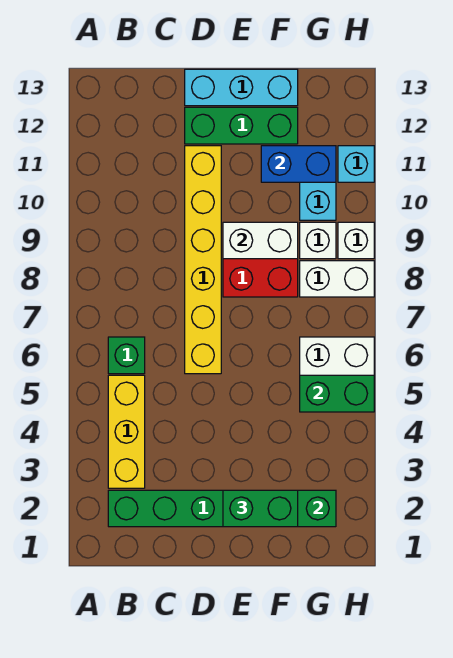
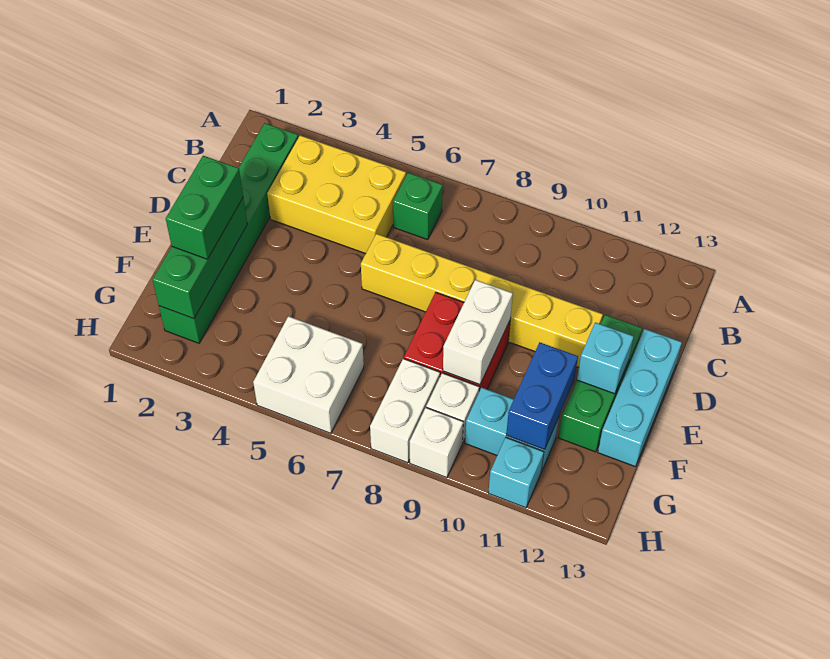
yellow 1x3 brick [108,375,145,488] -> yellow 2x3 brick [267,135,406,254]
none -> cyan 1x1 brick [577,322,634,394]
green 1x2 brick [300,375,374,412] -> none

